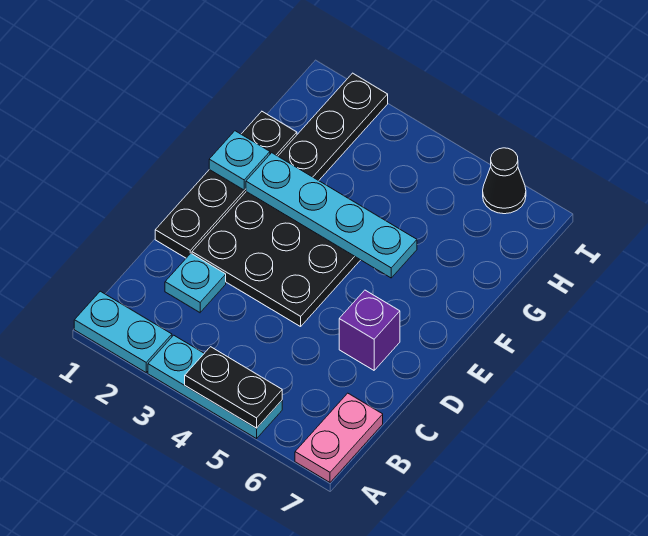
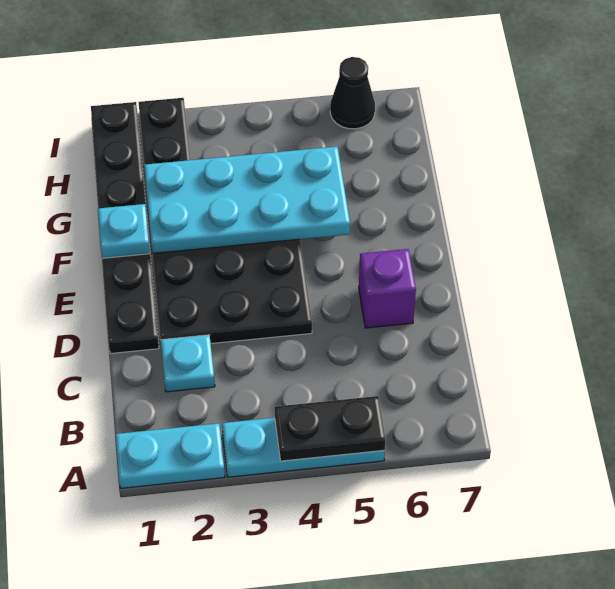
pink 1x2 plate [295,393,383,482] -> none
black 1x4 plate [155,111,297,258] -> black 1x6 plate [91,102,159,354]
cyan 1x4 plate [246,153,417,278] -> cyan 2x4 plate [144,147,350,253]

